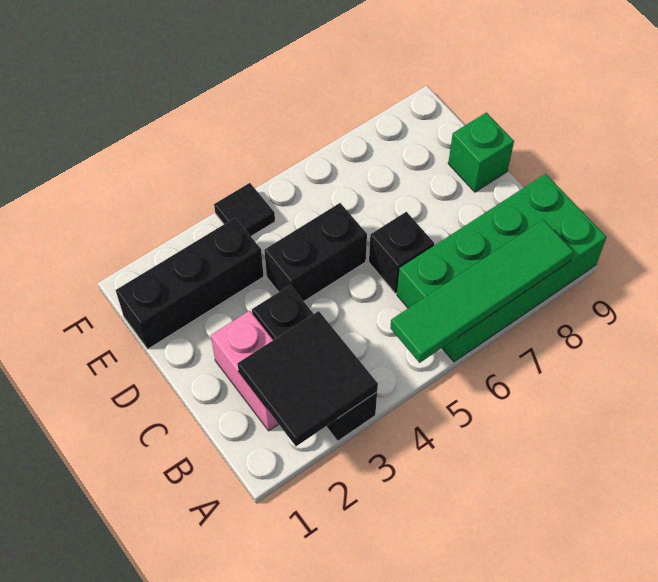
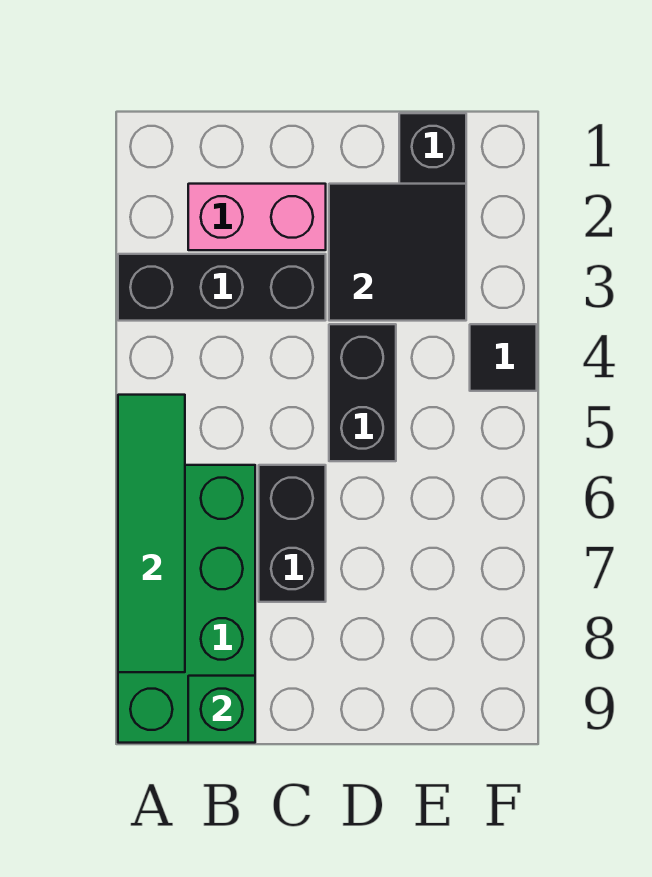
black 2x2 tile [237,311,378,446] -> black 2x2 tile moved to [329,184,466,321]
black 1x1 brick [369,212,434,293] -> black 1x2 brick [259,465,326,602]
green 1x1 brick [448,112,514,192] -> green 1x1 brick moved to [188,676,255,743]

